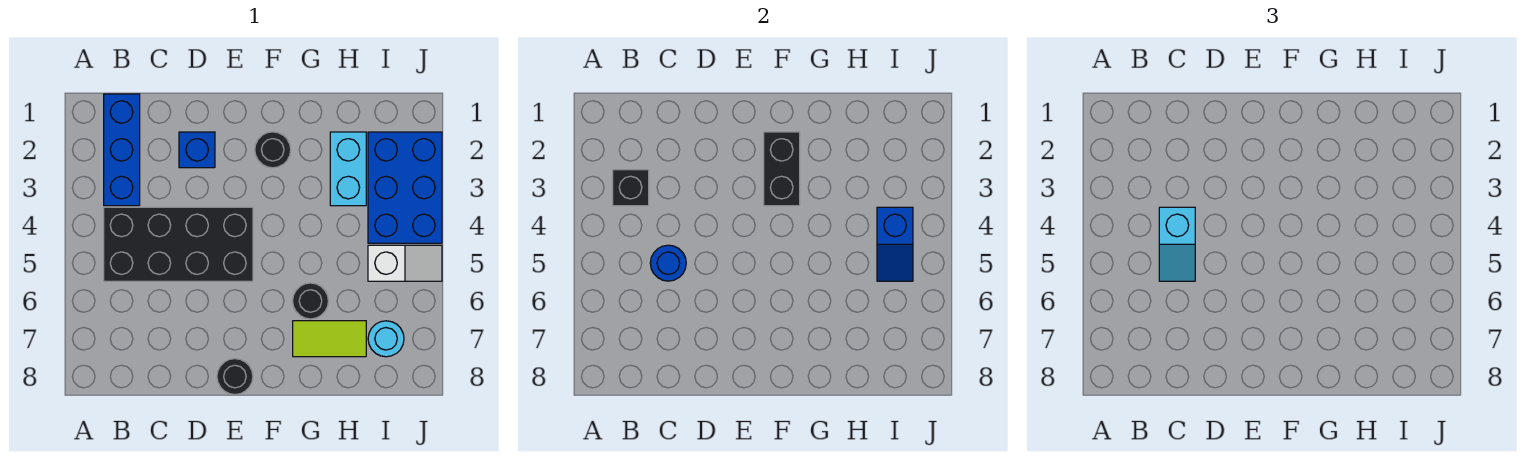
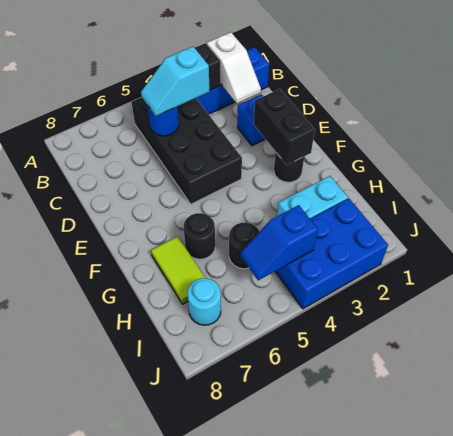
black 1x1 round brick [217,359,253,395] -> black 1x1 round brick moved to [229,222,260,269]
black 1x2 brick [764,132,800,206] -> black 1x2 brick turned to [254,89,315,165]
white 1x2 slope [368,245,442,281] -> white 1x2 slope moved to [207,32,261,104]

